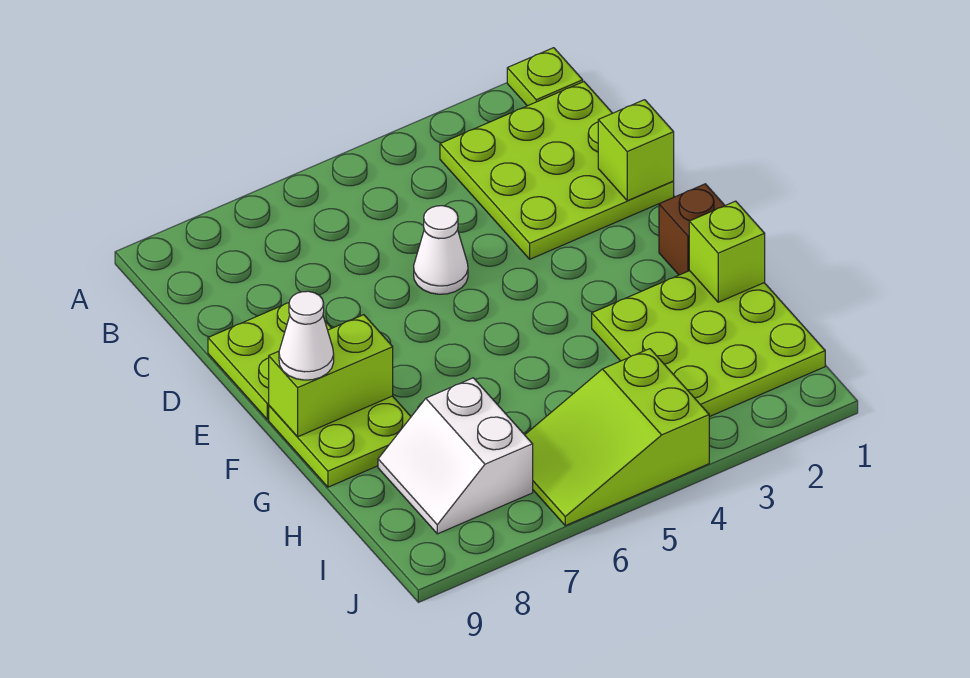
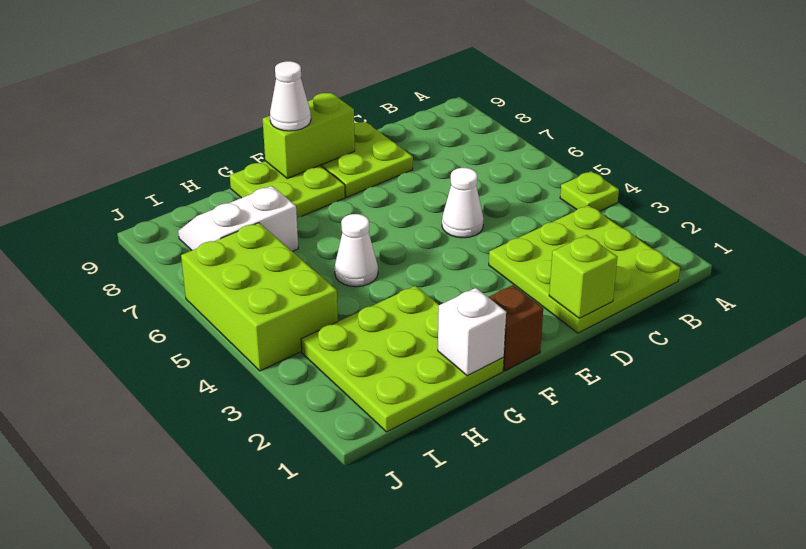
lime 1x1 plate [507,48,583,106] -> lime 1x1 plate moved to [560,171,619,211]
lime 1x2 brick [269,315,393,437] -> lime 1x2 brick turned to [263,93,355,178]
lime 1x1 brick [689,201,765,302] -> white 1x1 brick [438,288,506,376]
none -> white 1x1 cone [335,214,378,287]
lime 2x3 slope [525,349,709,526] -> lime 2x3 brick [181,223,338,371]

